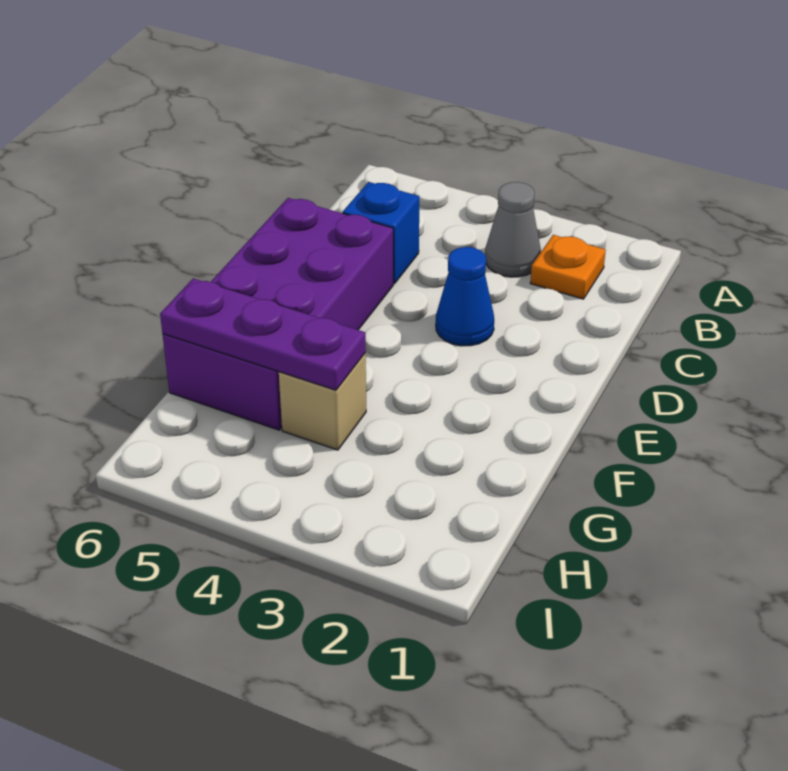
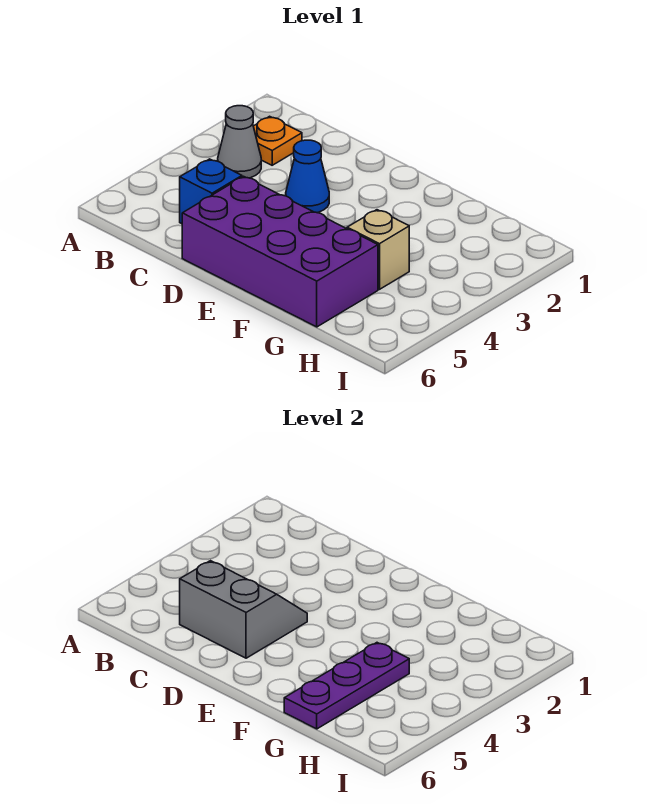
none -> grey 2x2 slope [180,561,307,658]

